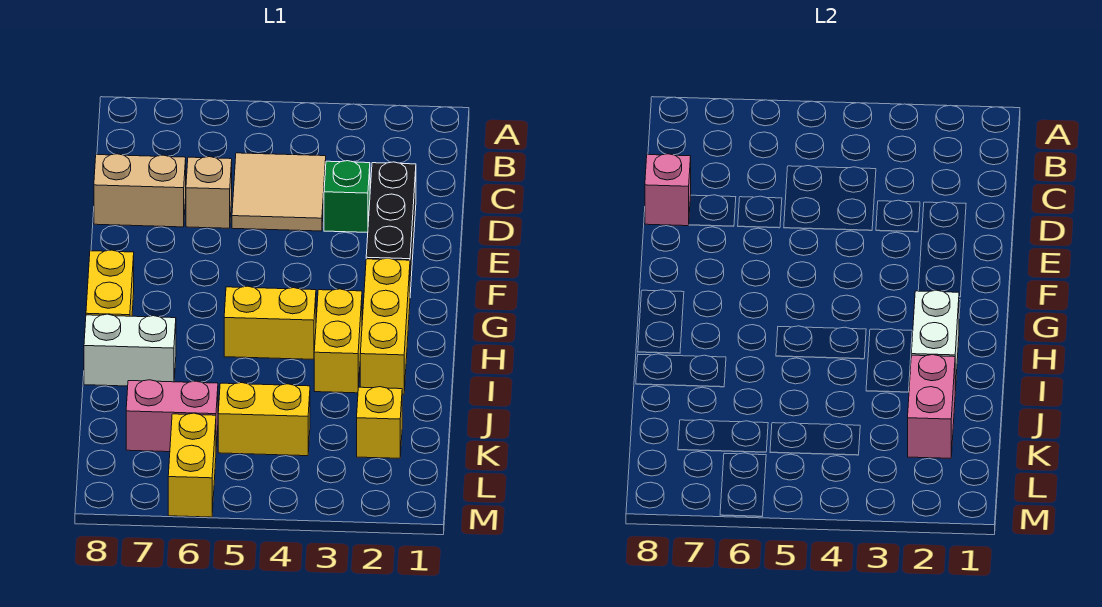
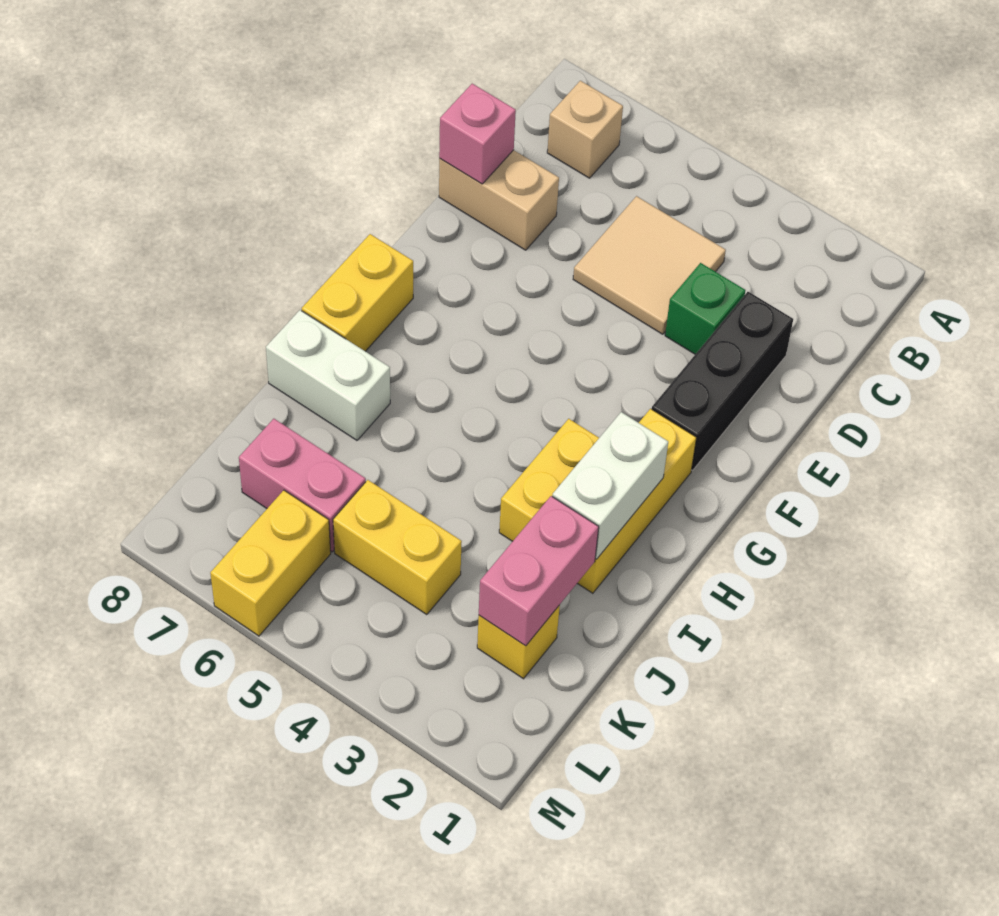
tan 1x1 brick [186,157,232,228] -> tan 1x1 brick moved to [547,81,623,178]
yellow 1x2 brick [224,286,316,359] -> none

